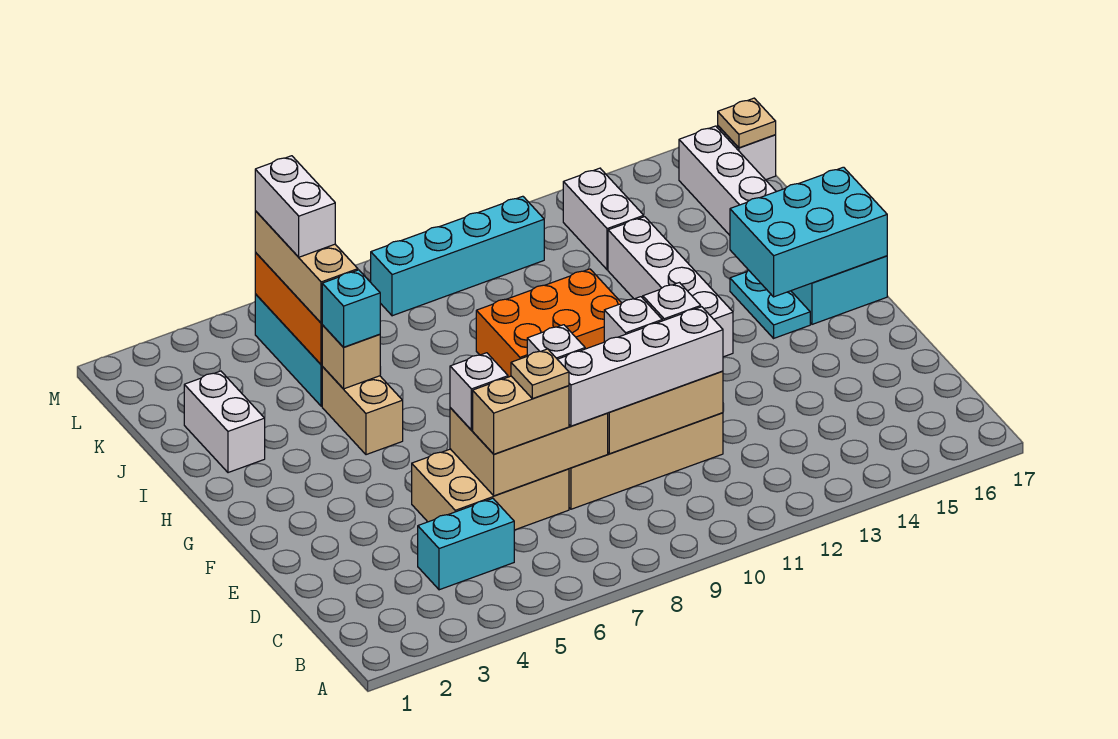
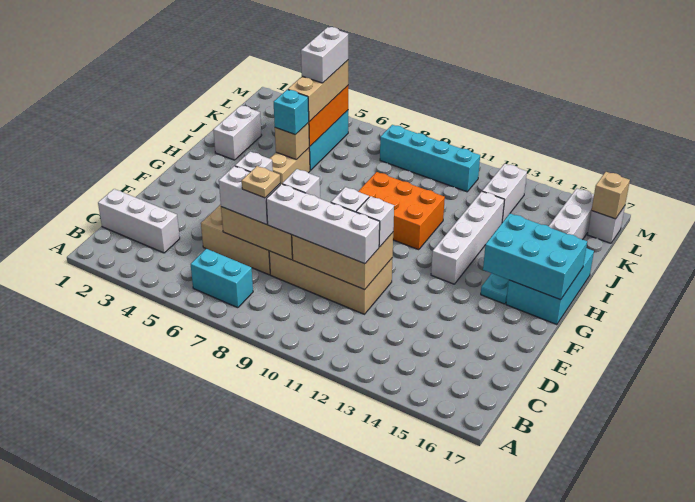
none -> white 1x3 brick [98,189,180,253]
cyan 1x2 brick [418,498,514,590] -> cyan 1x2 brick moved to [191,249,253,308]
tan 1x2 brick [473,376,569,454] -> white 1x2 brick [219,166,280,225]
tan 1x1 plate [718,98,776,148] -> tan 1x1 brick [592,172,630,219]

